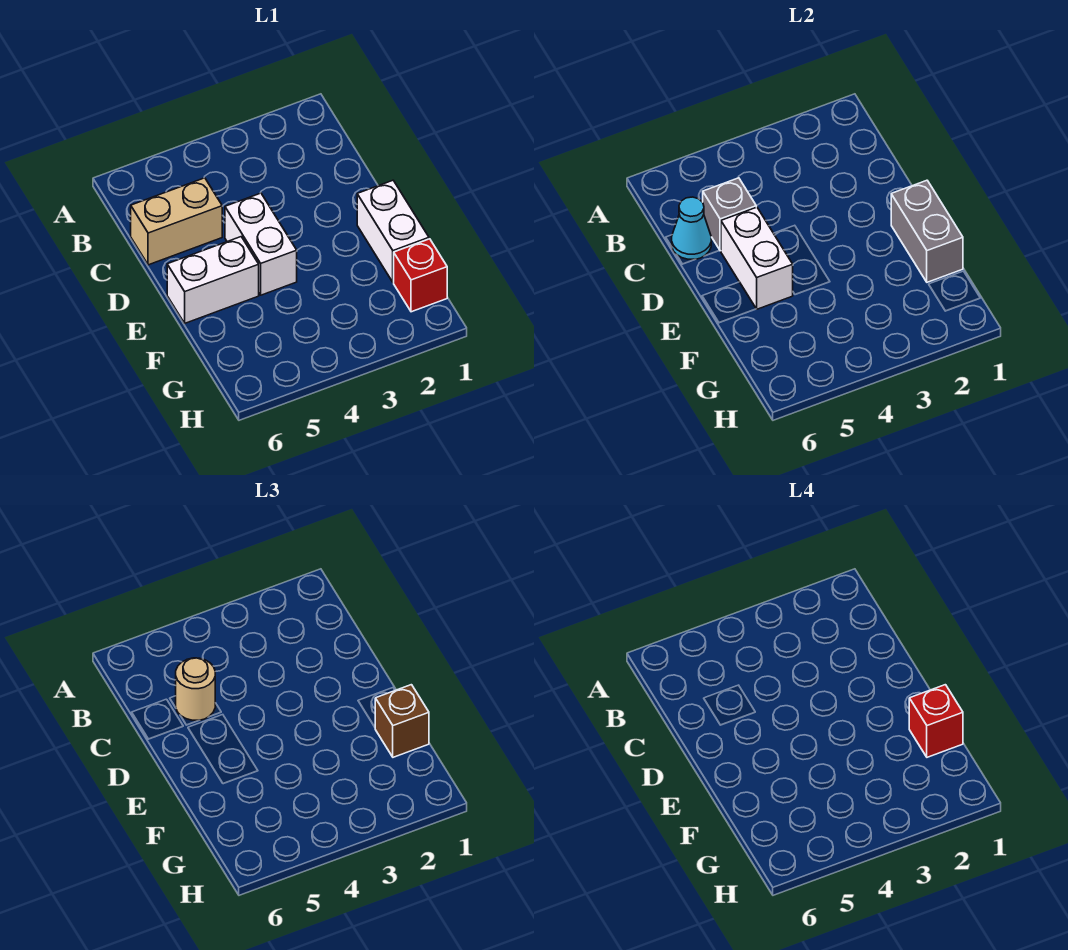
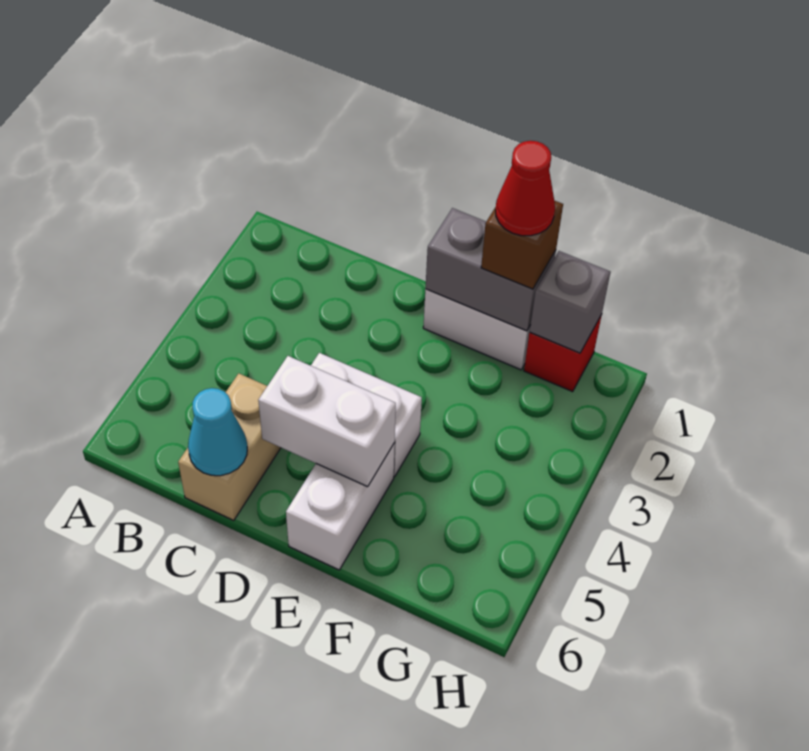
grey 1x1 brick [703,178,756,251] -> grey 1x1 brick moved to [530,251,610,353]
tan 1x1 round brick [176,658,215,721] -> none
red 1x1 brick [909,685,963,757] -> red 1x1 cone [496,141,555,236]

